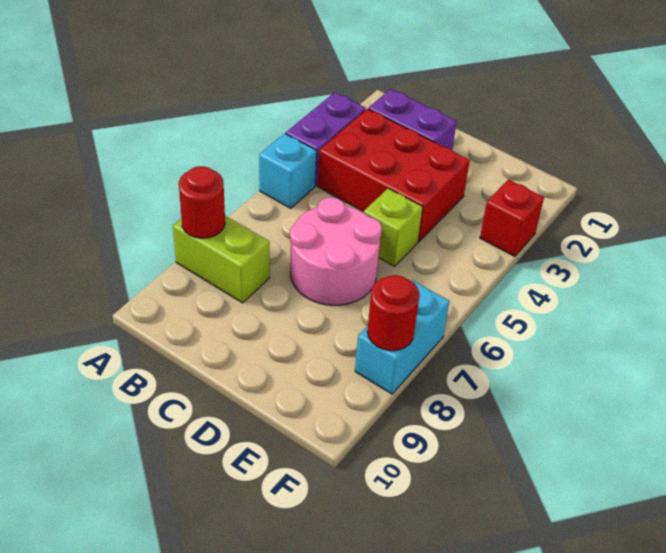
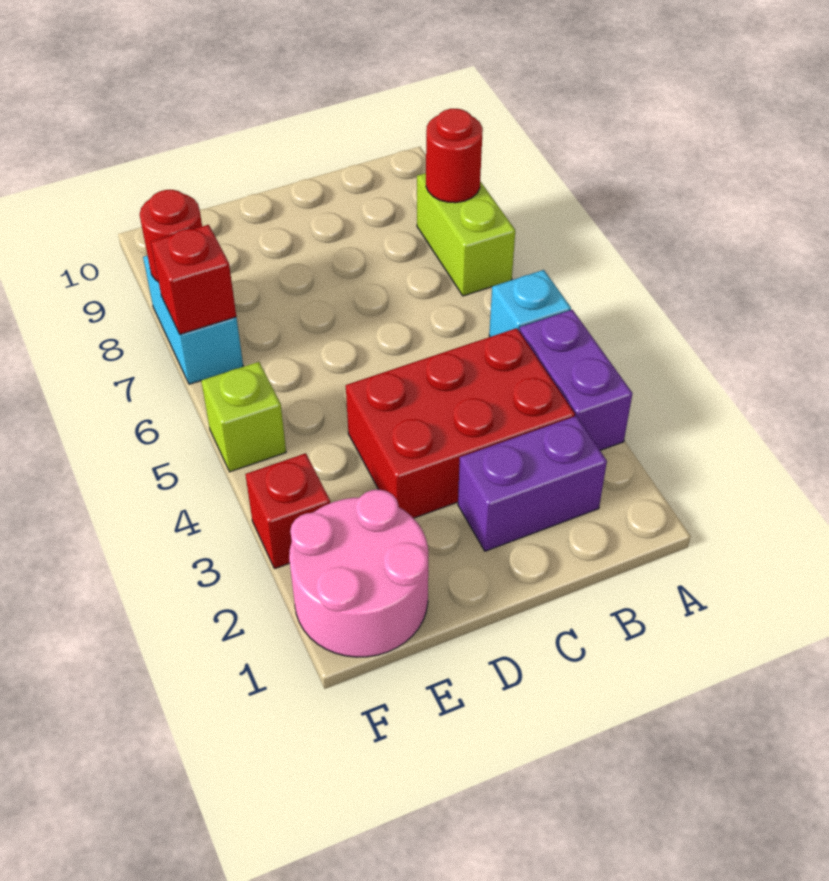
lime 1x2 brick [173,216,270,303] -> lime 1x2 brick turned to [417,173,515,296]
pink 2x2 round brick [290,197,382,305] -> pink 2x2 round brick moved to [289,490,428,657]
lime 1x1 brick [364,188,423,266] -> lime 1x1 brick moved to [201,362,286,472]
none -> red 1x1 brick [151,225,236,334]

